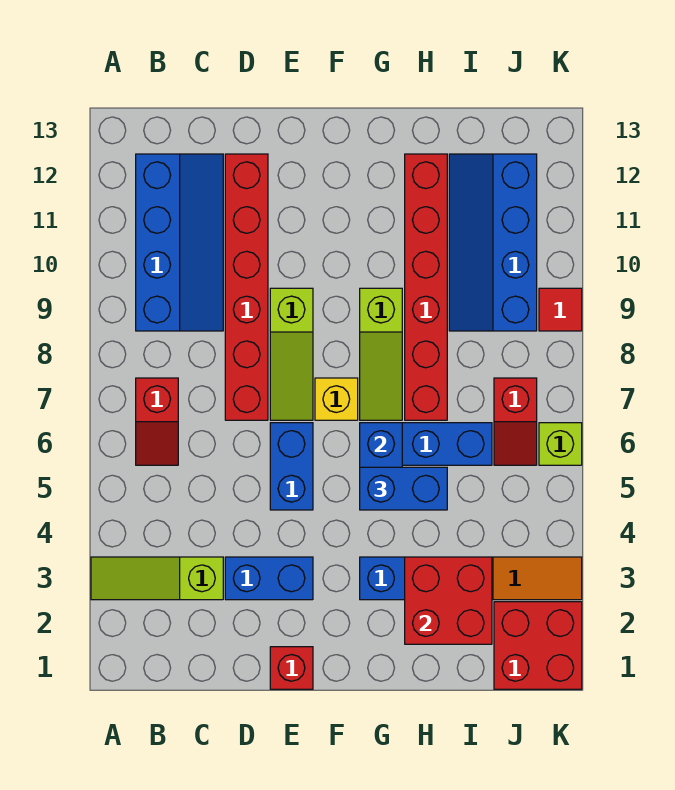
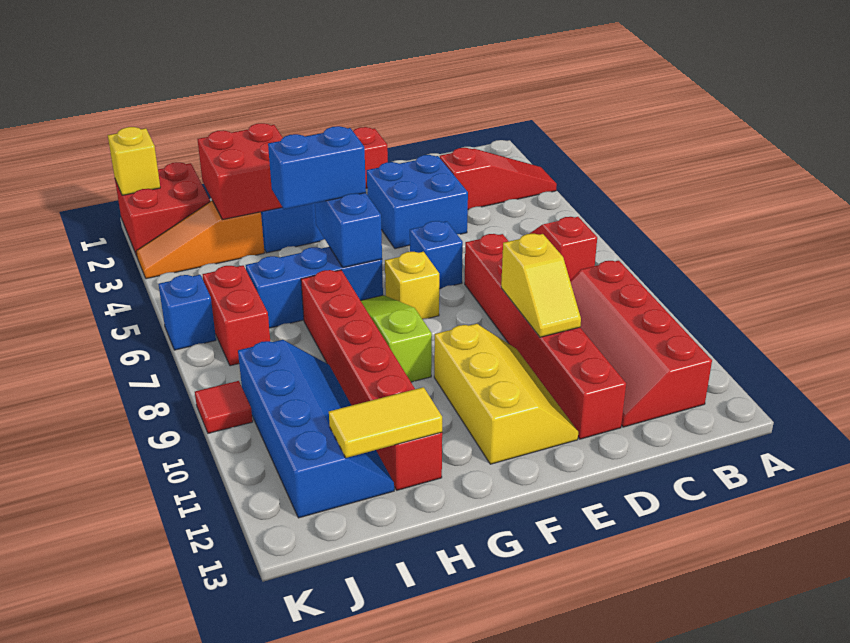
lime 1x3 slope [91,557,223,600] -> red 1x3 slope [440,148,557,210]
blue 2x4 slope [136,154,223,331] -> red 2x4 slope [570,261,712,427]
blue 1x2 brick [225,557,313,600] -> blue 2x2 brick [367,155,468,249]
none -> yellow 1x2 slope [501,234,581,337]
blue 1x2 brick [270,423,313,510] -> blue 1x1 brick [410,221,463,289]
lime 1x3 slope [270,288,313,420] -> none
none -> yellow 2x3 slope [434,324,578,464]
none -> yellow 1x2 tile [329,387,442,458]
red 1x2 slope [494,378,537,465] -> red 1x2 brick [202,265,270,366]
none -> yellow 1x1 brick [108,127,160,195]
lime 1x1 brick [539,423,582,465] -> blue 1x1 brick [159,275,216,350]

